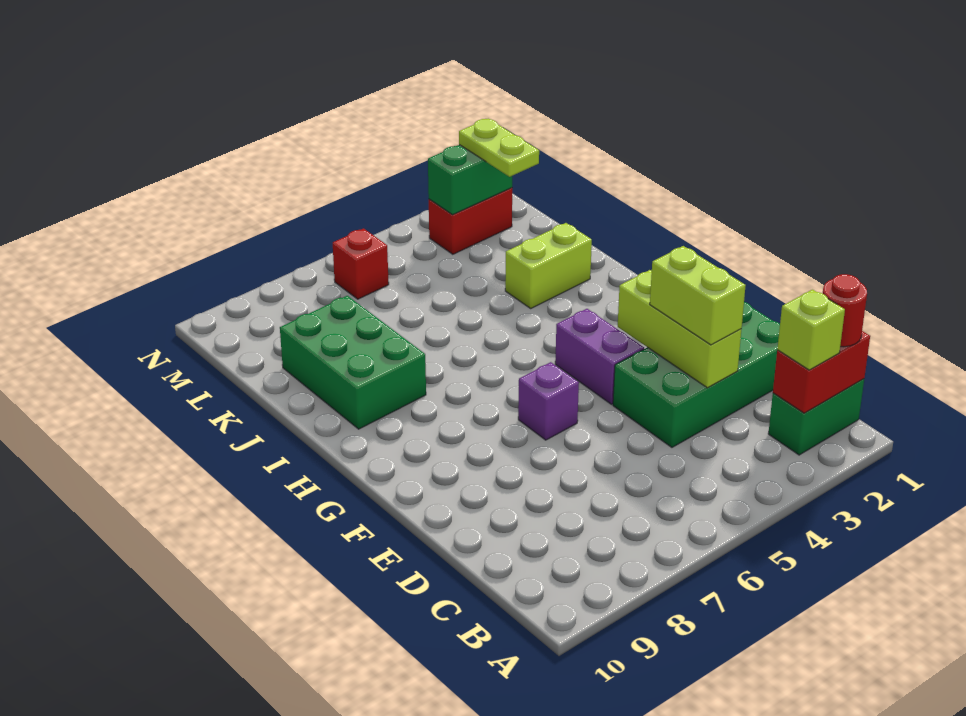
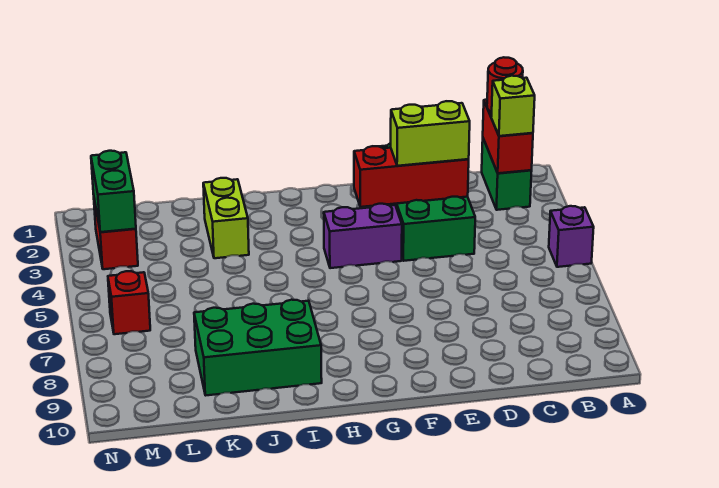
lime 1x3 brick [618,270,741,388] -> red 1x3 brick [354,146,469,207]
purple 1x1 brick [518,362,579,440] -> purple 1x1 brick moved to [549,206,594,267]
lime 1x2 plate [459,118,539,177] -> none

